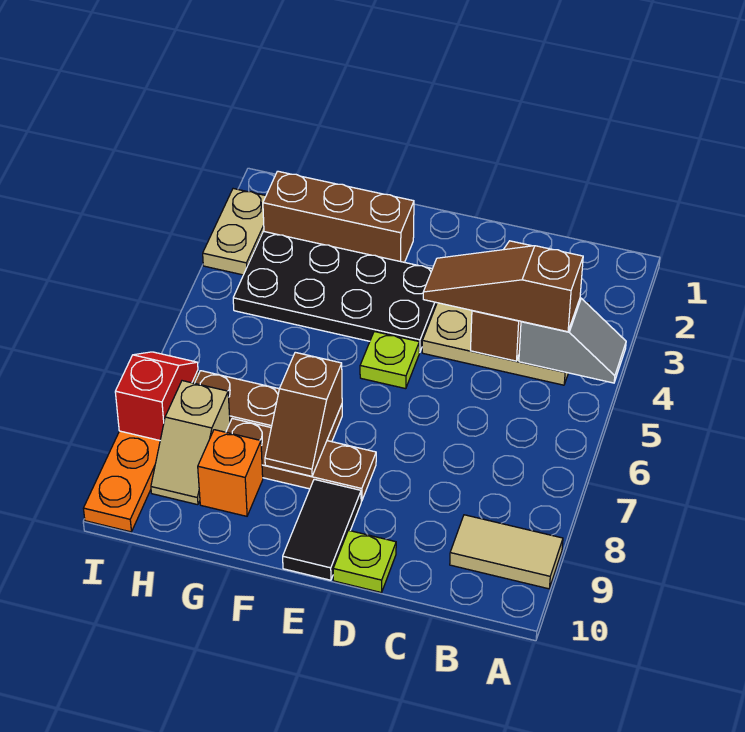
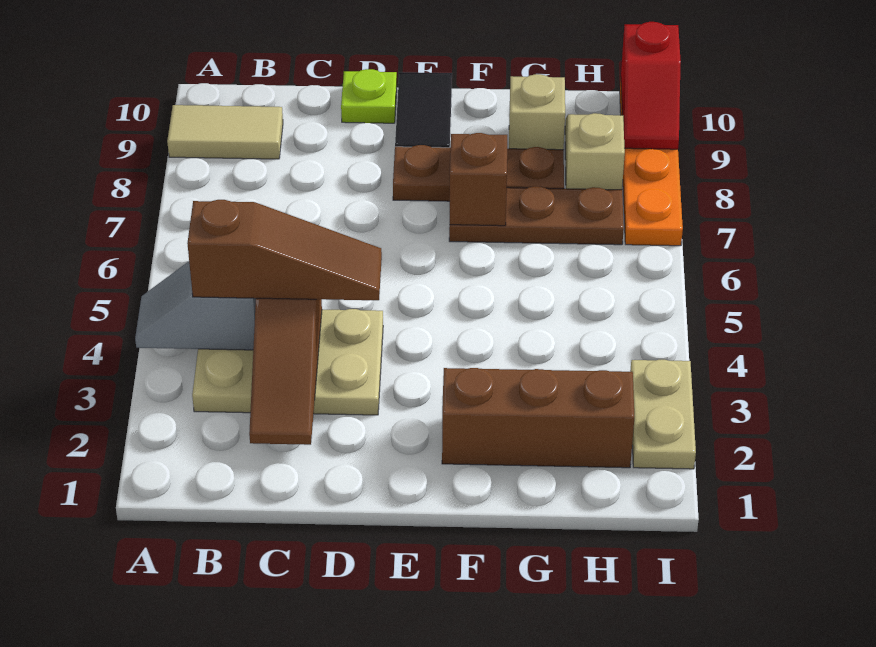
black 2x4 plate [233,231,437,353] -> none
lime 1x1 plate [360,331,419,389] -> none
orange 1x1 brick [198,430,263,516] -> tan 1x1 brick [509,74,565,150]
red 1x2 slope [115,352,198,440] -> red 1x2 slope moved to [621,22,681,149]

